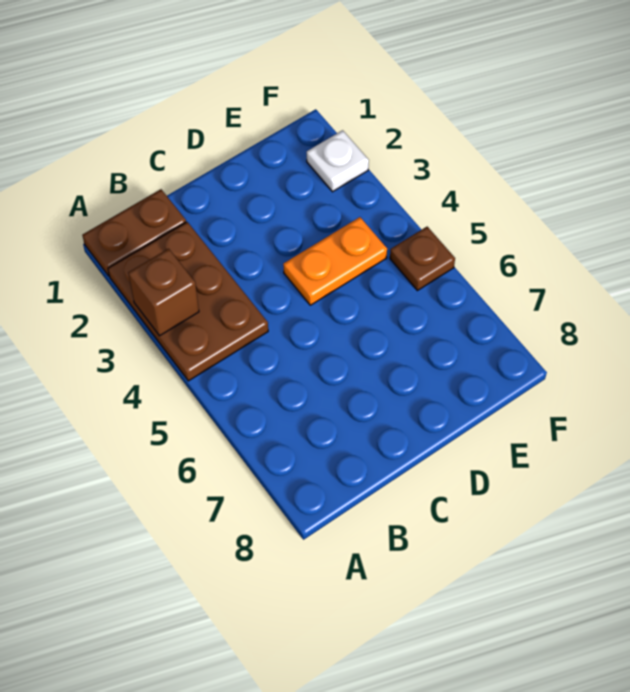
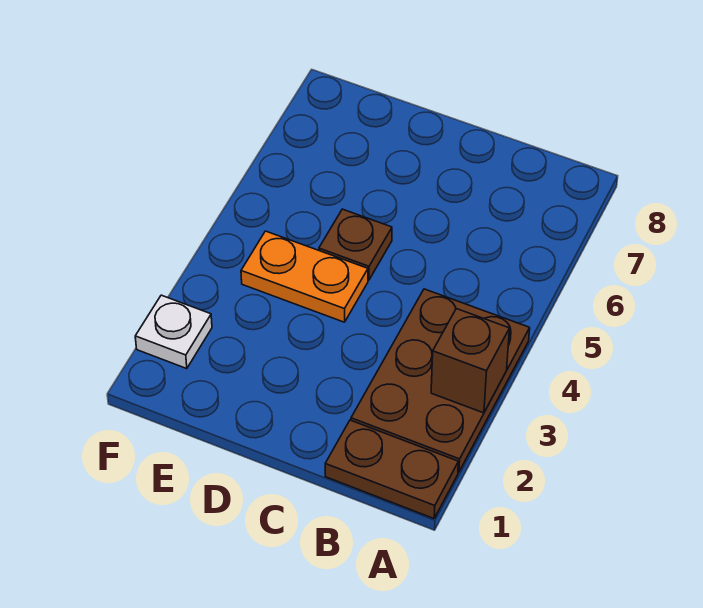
brown 1x1 plate [390,227,455,291] -> brown 1x1 plate moved to [319,209,392,280]

